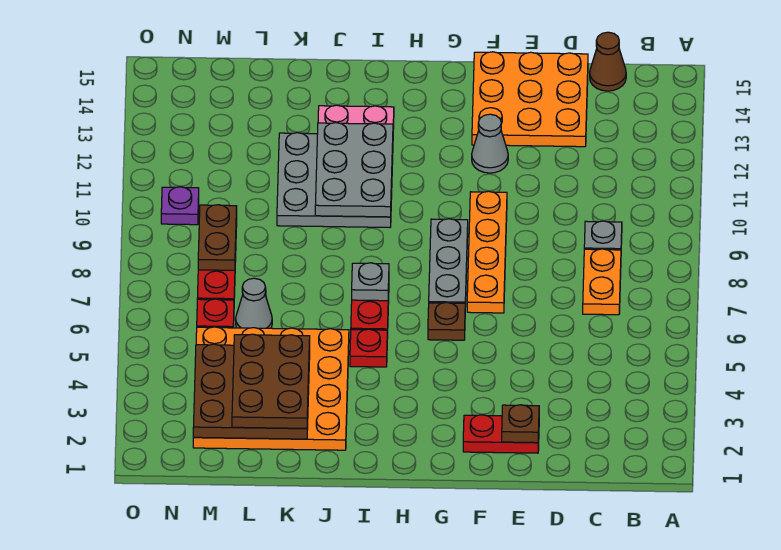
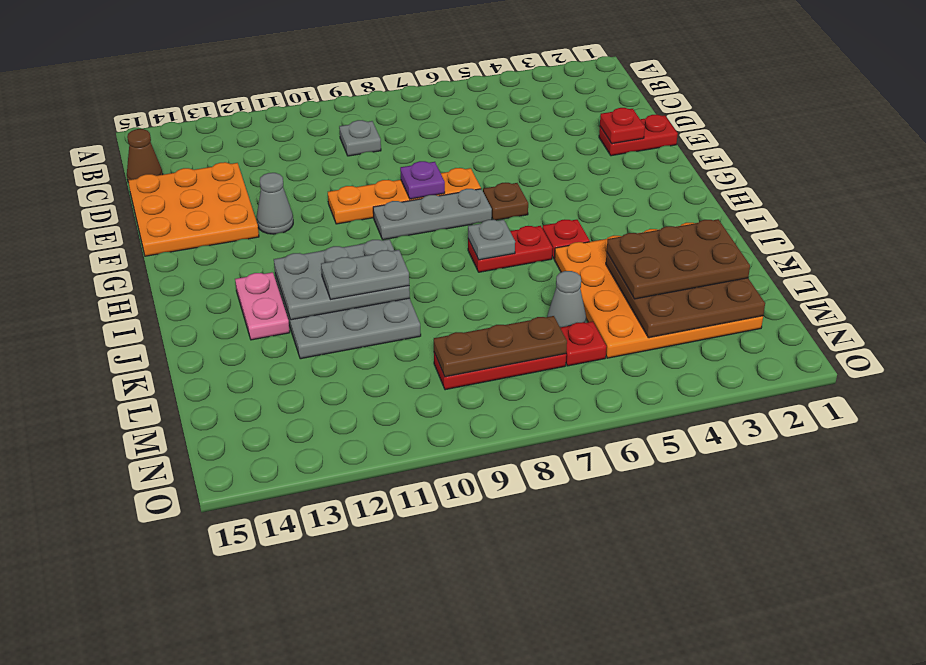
orange 1x2 plate [583,249,621,315] -> none
red 1x2 plate [463,415,539,453] -> red 1x2 plate turned to [599,115,678,156]
brown 1x1 plate [502,405,539,443] -> red 1x1 plate [600,108,645,144]
none -> grey 1x2 plate [321,250,409,299]
brown 1x2 plate [198,205,237,270] -> brown 1x3 plate [434,316,567,377]
purple 1x1 plate [161,187,199,225] -> purple 1x1 plate moved to [400,161,445,199]

